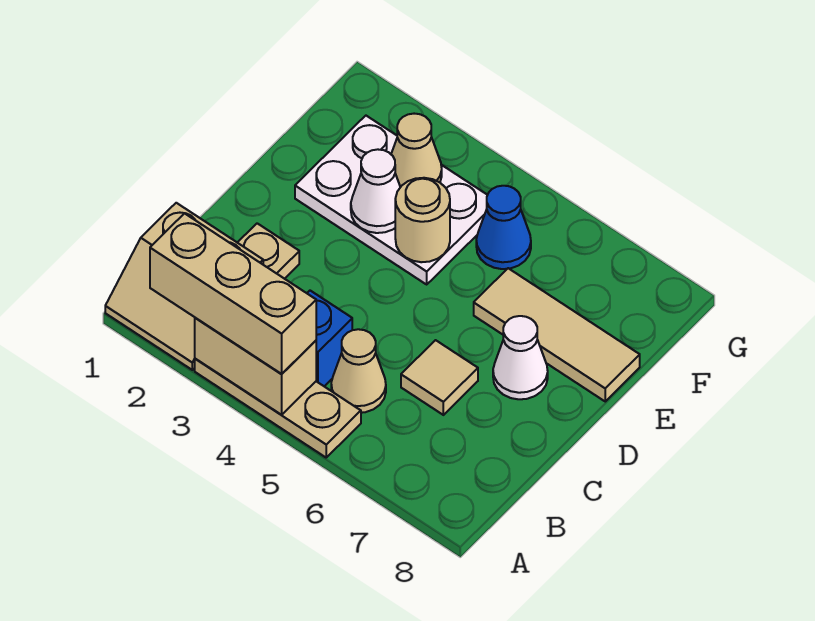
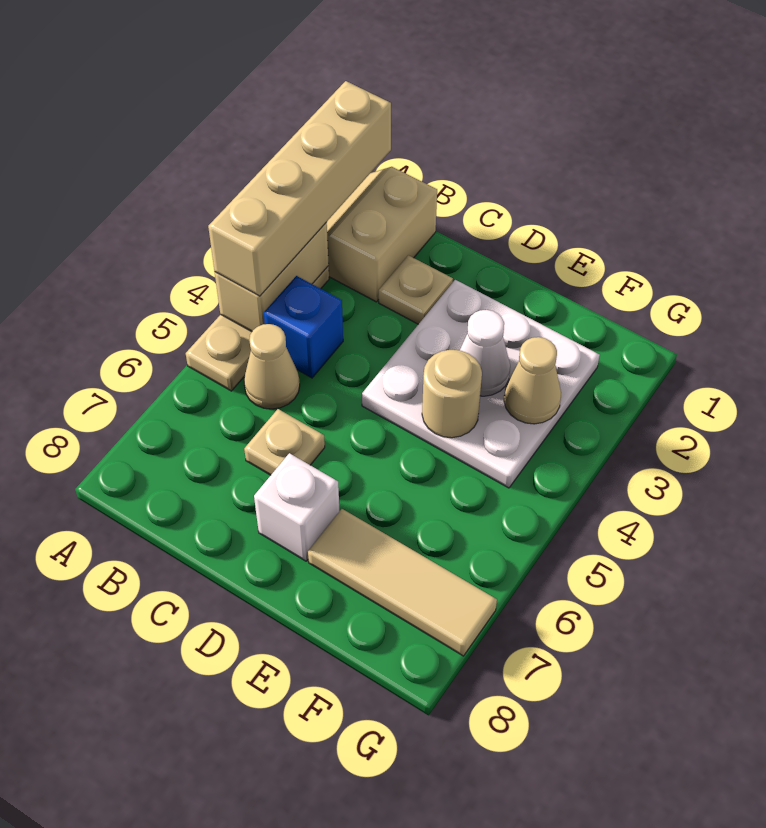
tan 1x3 brick [150,213,316,374] -> tan 1x4 brick [208,81,391,296]
tan 1x1 tile [401,340,478,415] -> tan 1x1 plate [244,409,325,475]
white 1x1 cone [493,316,548,399] -> white 1x1 brick [254,453,339,561]
white 2x3 plate [295,116,487,284] -> white 3x3 plate [362,280,600,488]
tan 1x3 tile [474,268,640,401] -> tan 1x3 tile turned to [308,509,497,656]
blue 1x1 cone [476,186,531,269] -> none

